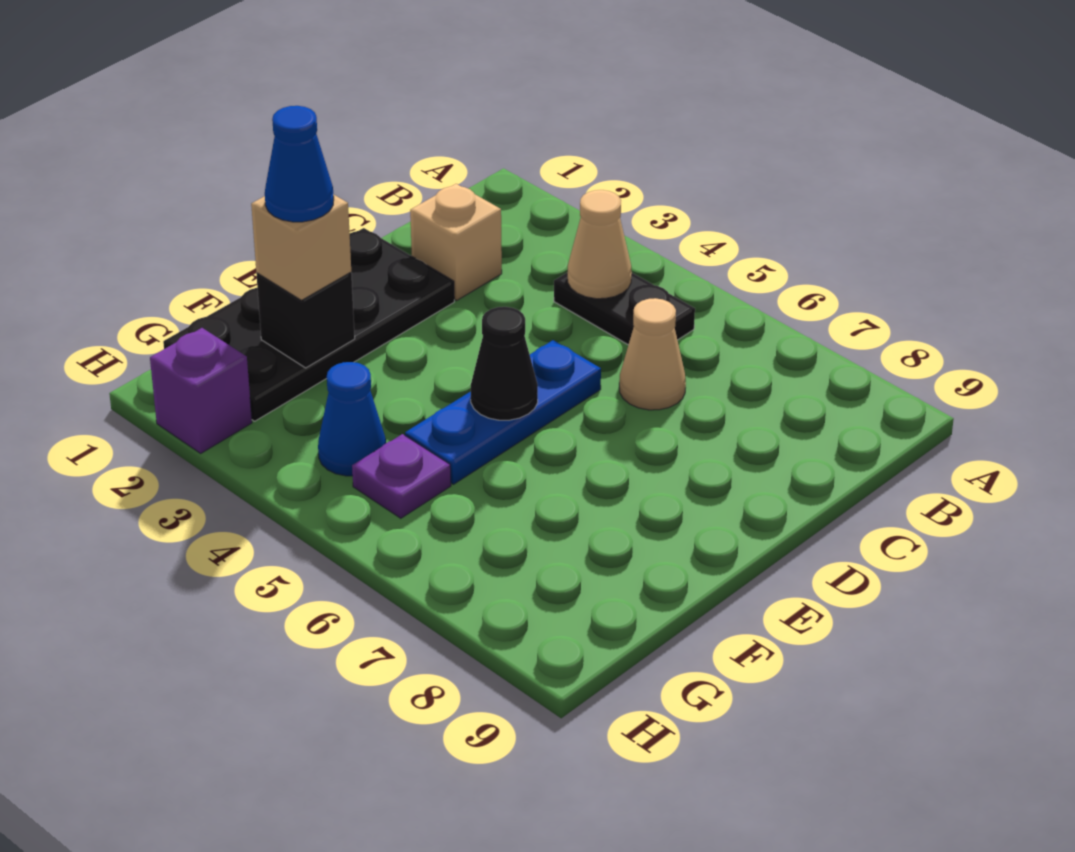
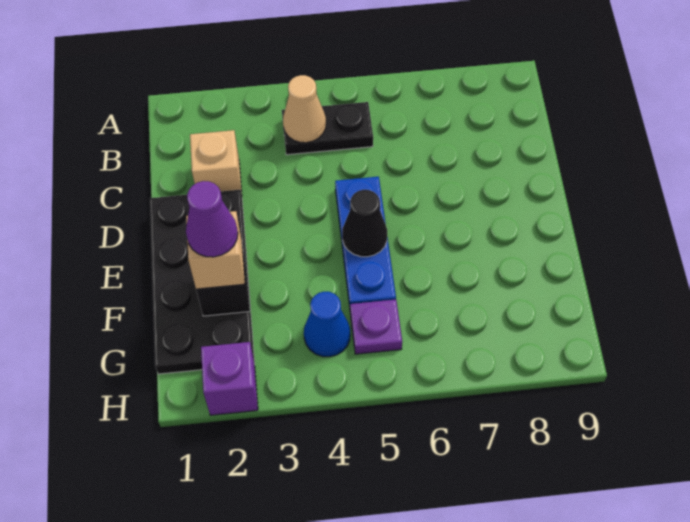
tan 1x1 cone [619,298,686,410] -> none
blue 1x1 cone [265,106,334,222] -> purple 1x1 cone [186,181,238,257]

